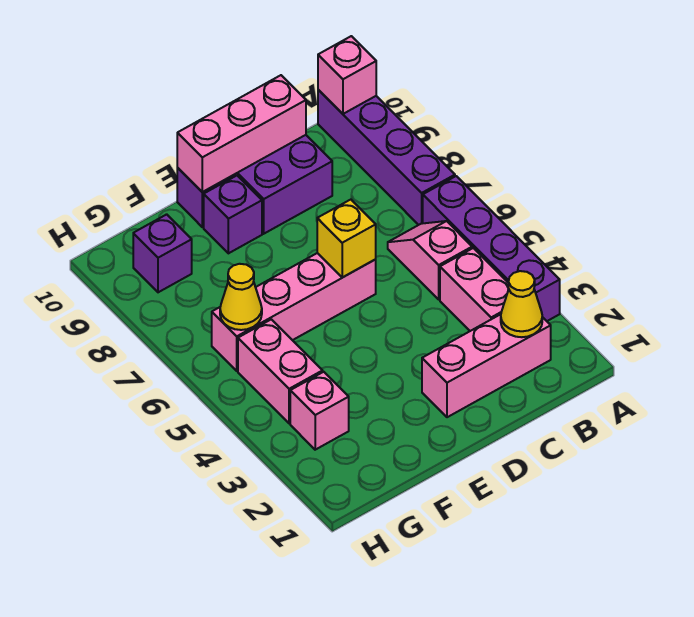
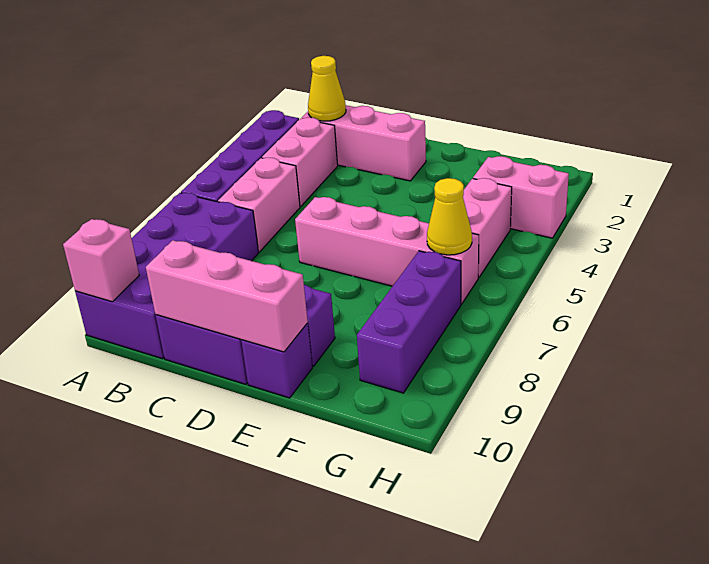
purple 1x4 brick [318,90,455,225] -> purple 2x4 brick [75,193,259,359]
pink 1x2 slope [388,221,472,299] -> pink 1x2 brick [218,158,300,252]
yellow 1x1 brick [317,200,376,277] -> none
pink 1x1 brick [290,372,349,450] -> pink 1x2 brick [473,156,569,238]
purple 1x1 brick [133,214,192,292] -> purple 1x3 brick [357,251,461,393]

